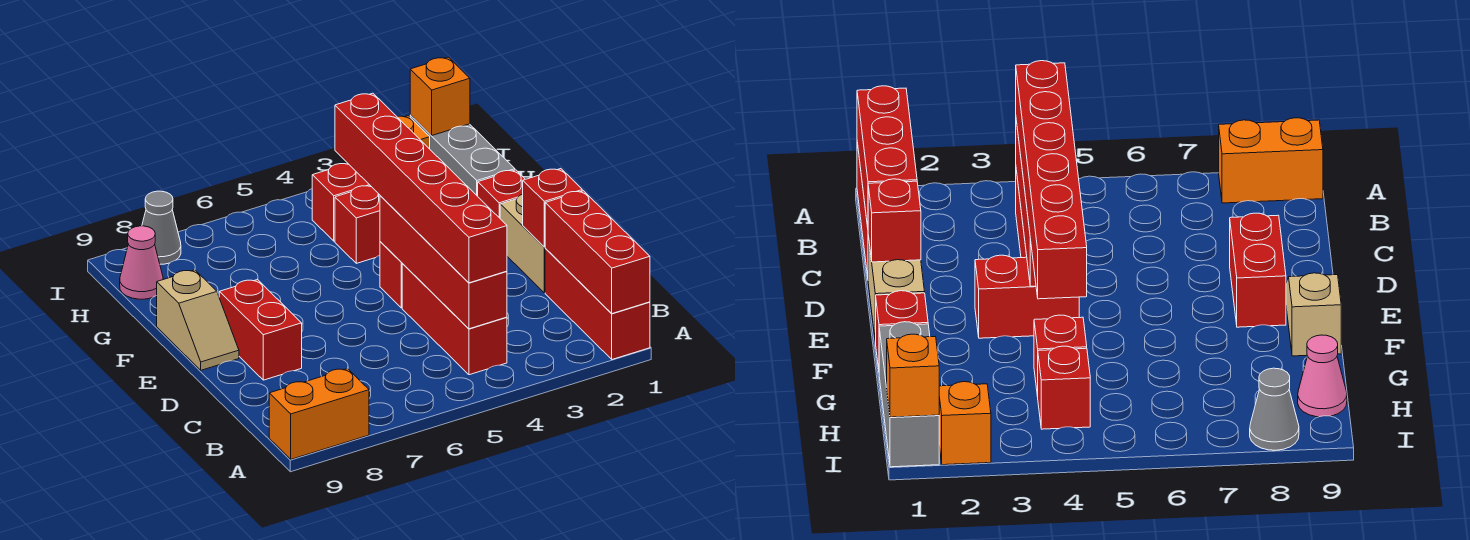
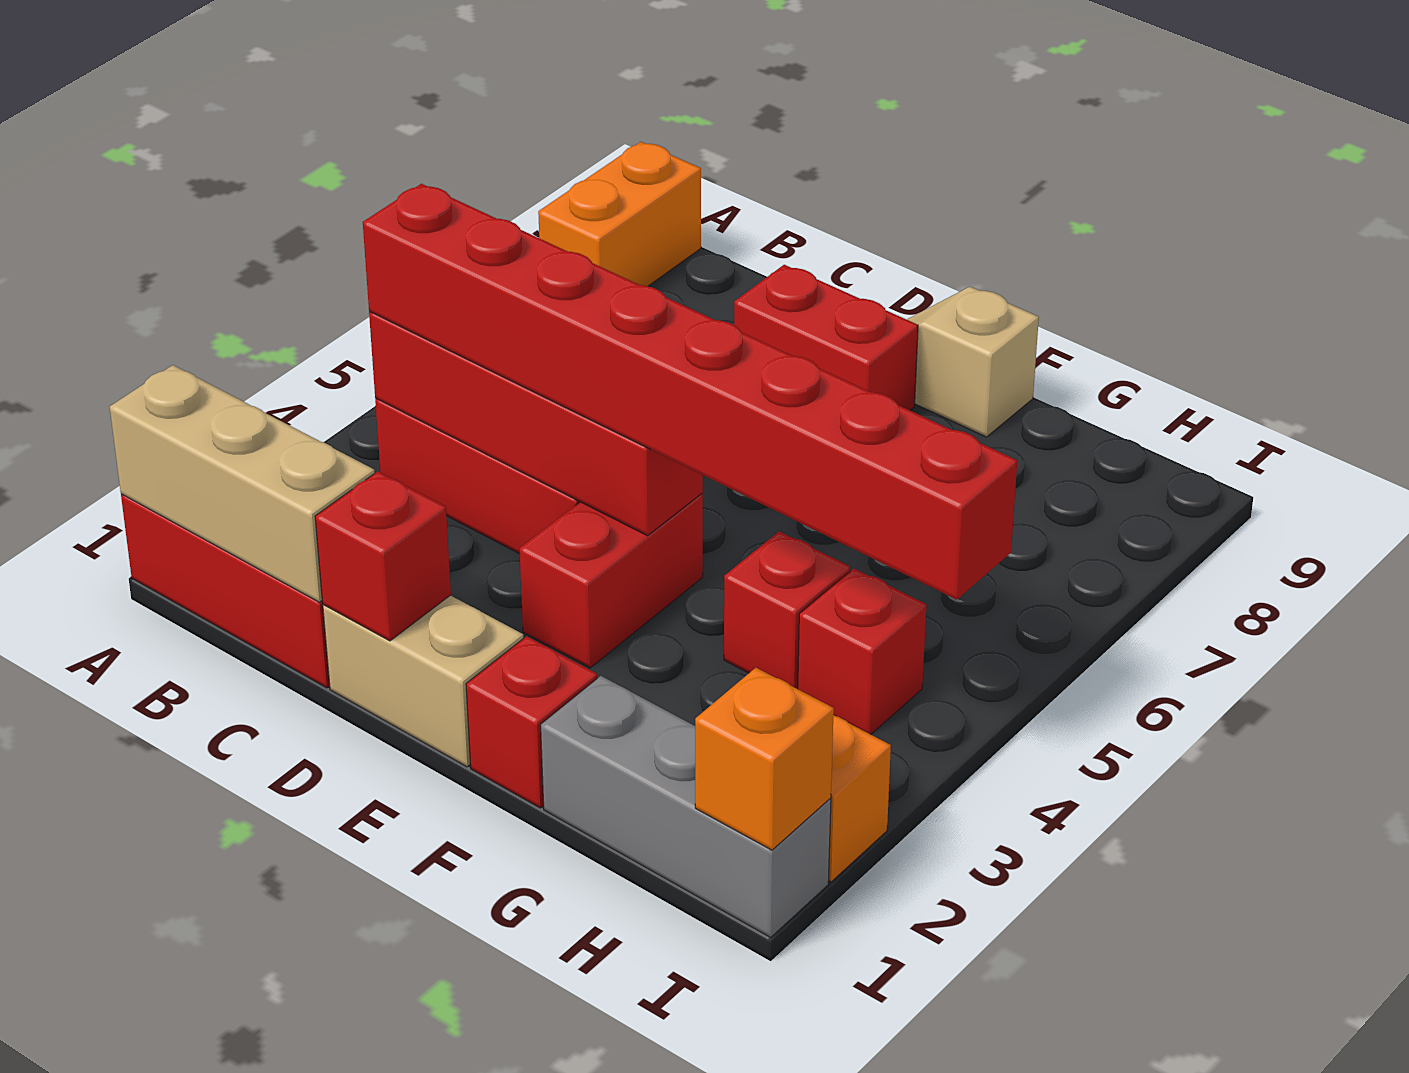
red 1x3 brick [545,191,650,314] -> tan 1x3 brick [110,365,375,602]
red 1x6 brick [335,93,507,283] -> red 1x8 brick [363,184,1017,600]
pink 1x1 cone [120,226,163,299] -> none
grey 1x1 cone [142,191,181,264] -> none

